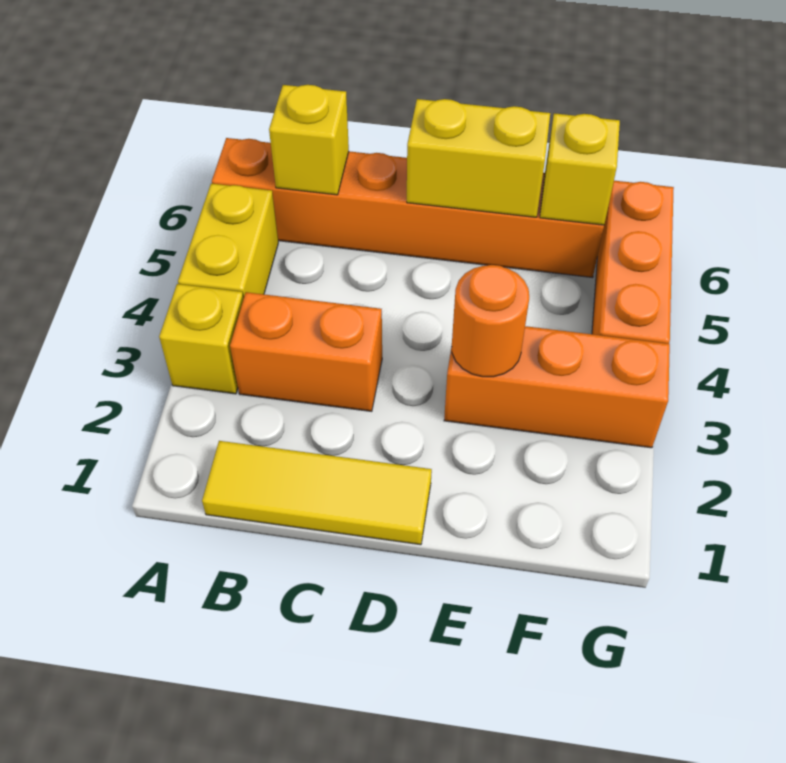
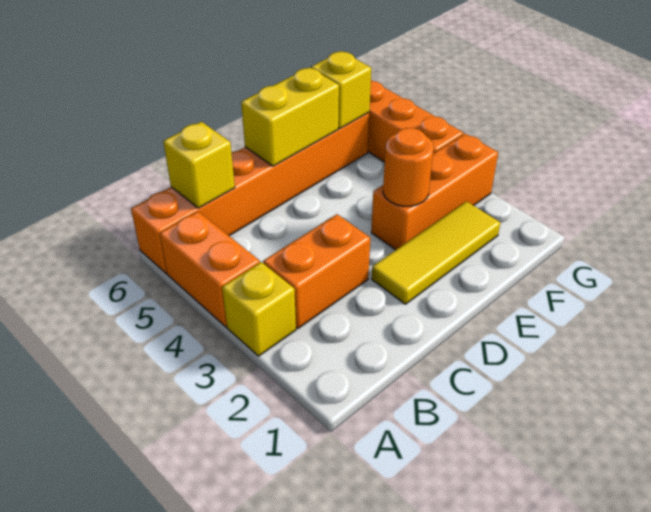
yellow 1x2 brick [178,184,278,299] -> orange 1x2 brick [159,211,260,327]
yellow 1x3 tile [202,441,432,545] -> yellow 1x3 tile moved to [372,201,500,304]

